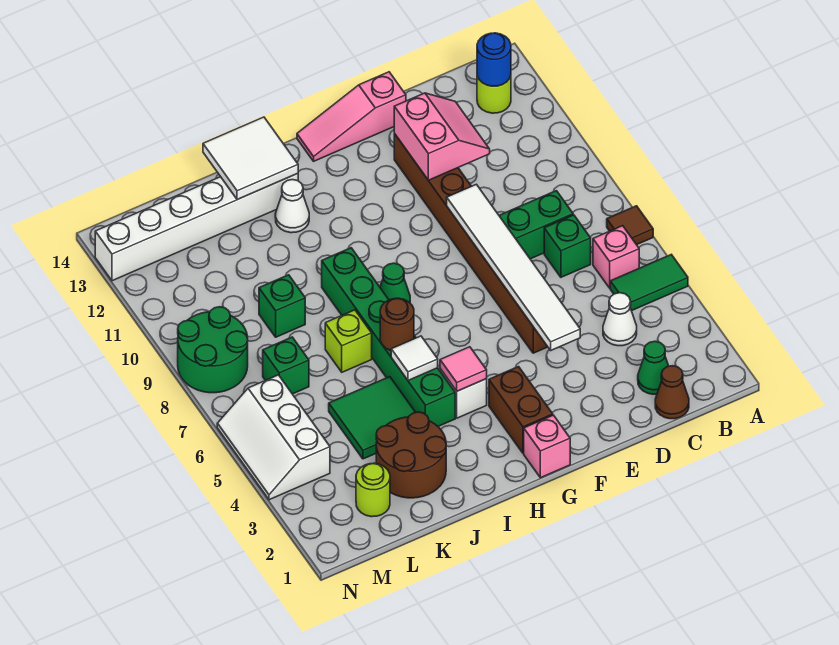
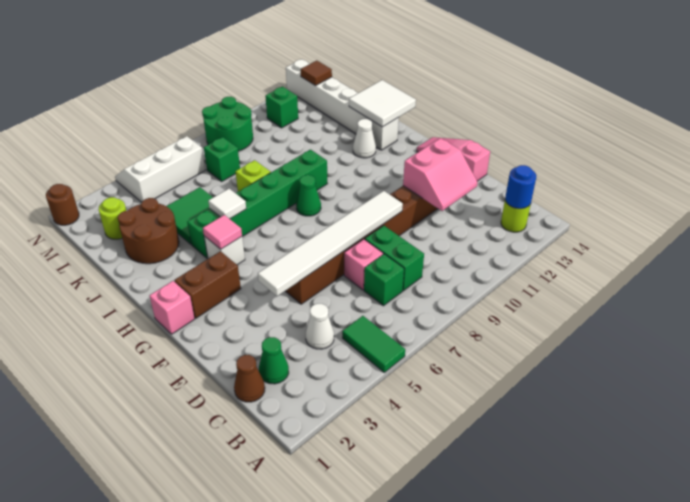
brown 1x1 tile [607,206,653,245] -> brown 1x1 tile moved to [301,61,332,86]
pink 1x1 brick [593,226,639,288] -> pink 1x1 brick moved to [344,239,383,290]
brown 1x1 round brick [380,298,414,350] -> brown 1x1 round brick moved to [46,184,79,225]
green 1x1 brick [259,275,305,337] -> green 1x1 brick moved to [265,87,298,128]

